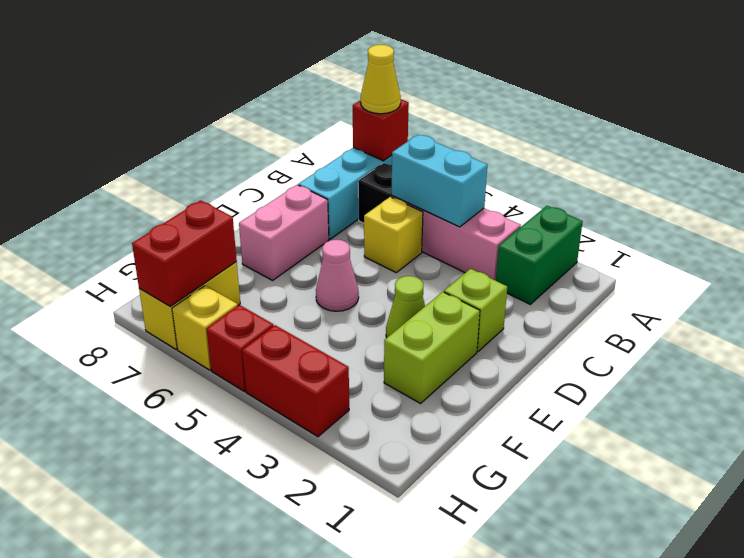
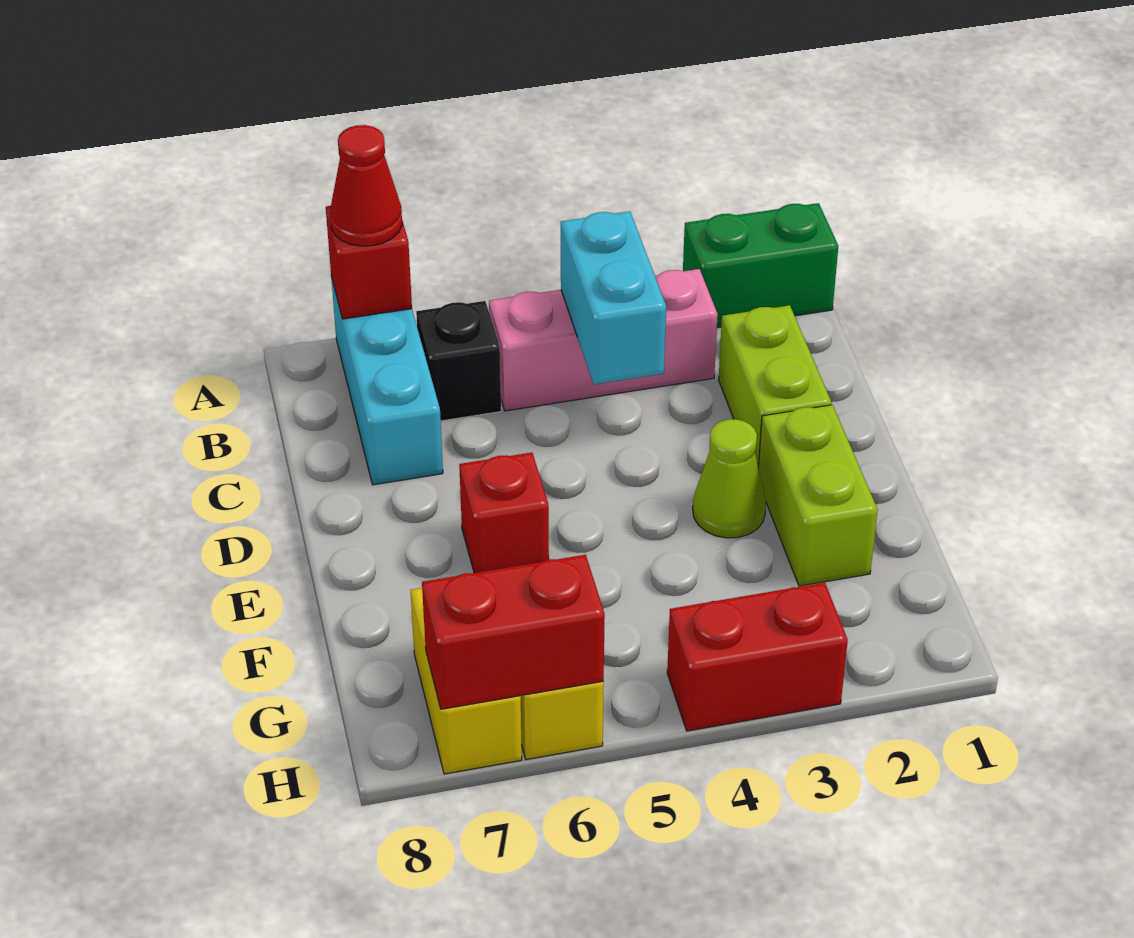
green 1x2 brick [496,206,583,304] -> green 1x2 brick turned to [683,203,838,328]
yellow 1x1 cone [361,45,401,114] -> red 1x1 cone [330,125,402,246]
cyan 1x2 brick [392,135,487,227] -> cyan 1x2 brick turned to [561,211,666,384]
yellow 1x1 brick [364,197,423,273] -> none
lime 1x1 brick [444,269,507,352] -> lime 1x2 brick [719,305,832,468]
pink 1x2 brick [239,185,329,280] -> none
pink 1x1 cone [316,239,359,311] -> none
red 1x2 brick [132,200,237,306] -> red 1x2 brick turned to [422,555,605,709]
red 1x1 brick [207,305,273,391] -> red 1x1 brick moved to [459,452,549,573]

